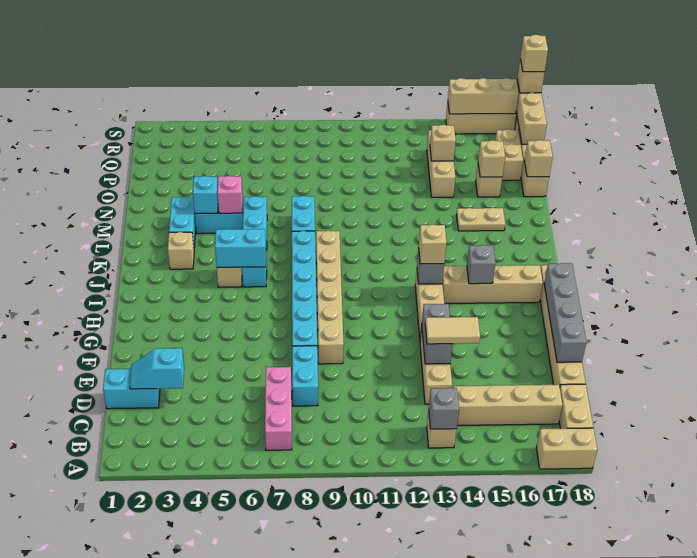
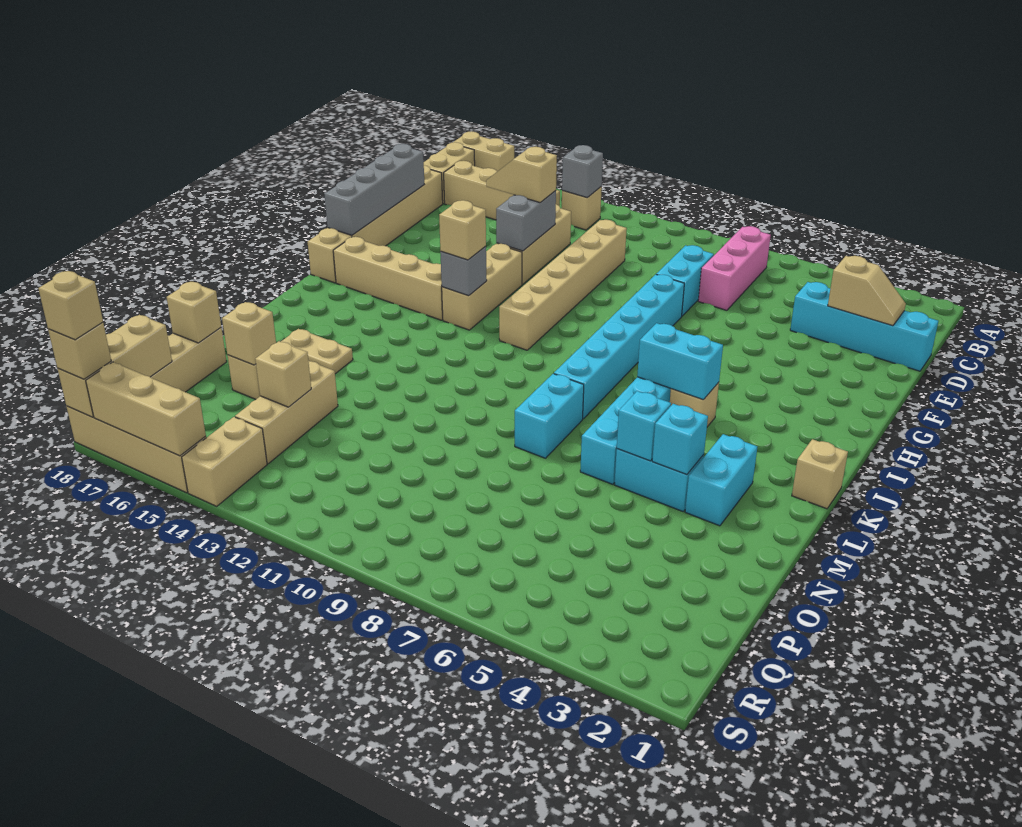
cyan 1x2 brick [103,369,160,409] -> cyan 1x4 brick [790,282,938,371]
cyan 1x2 slope [130,348,184,389] -> tan 1x2 slope [828,256,906,326]
tan 1x2 tile [425,317,480,344] -> tan 1x2 slope [486,147,557,202]
tan 1x6 brick [316,231,344,364] -> tan 1x6 brick moved to [499,220,627,350]
grey 1x1 brick [467,245,496,284] -> none
tan 1x1 brick [168,232,194,269] -> tan 1x1 brick moved to [792,439,848,509]
pink 1x1 brick [217,176,242,213] -> cyan 1x1 brick [617,391,671,461]
tan 1x2 brick [495,129,523,181] -> tan 1x2 brick moved to [182,417,267,506]

